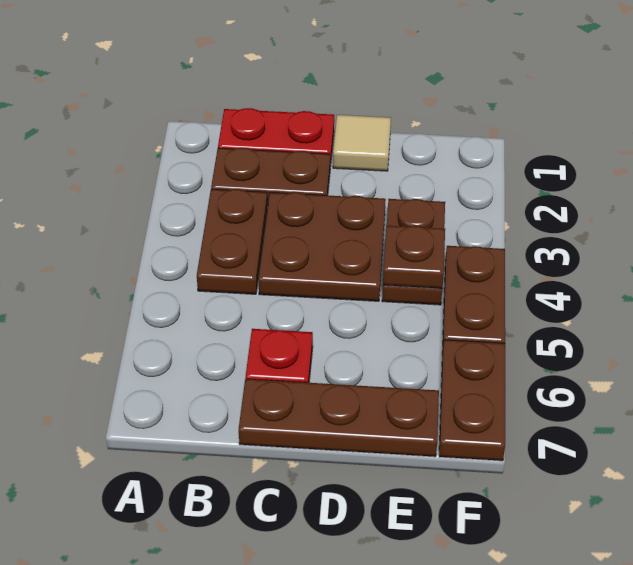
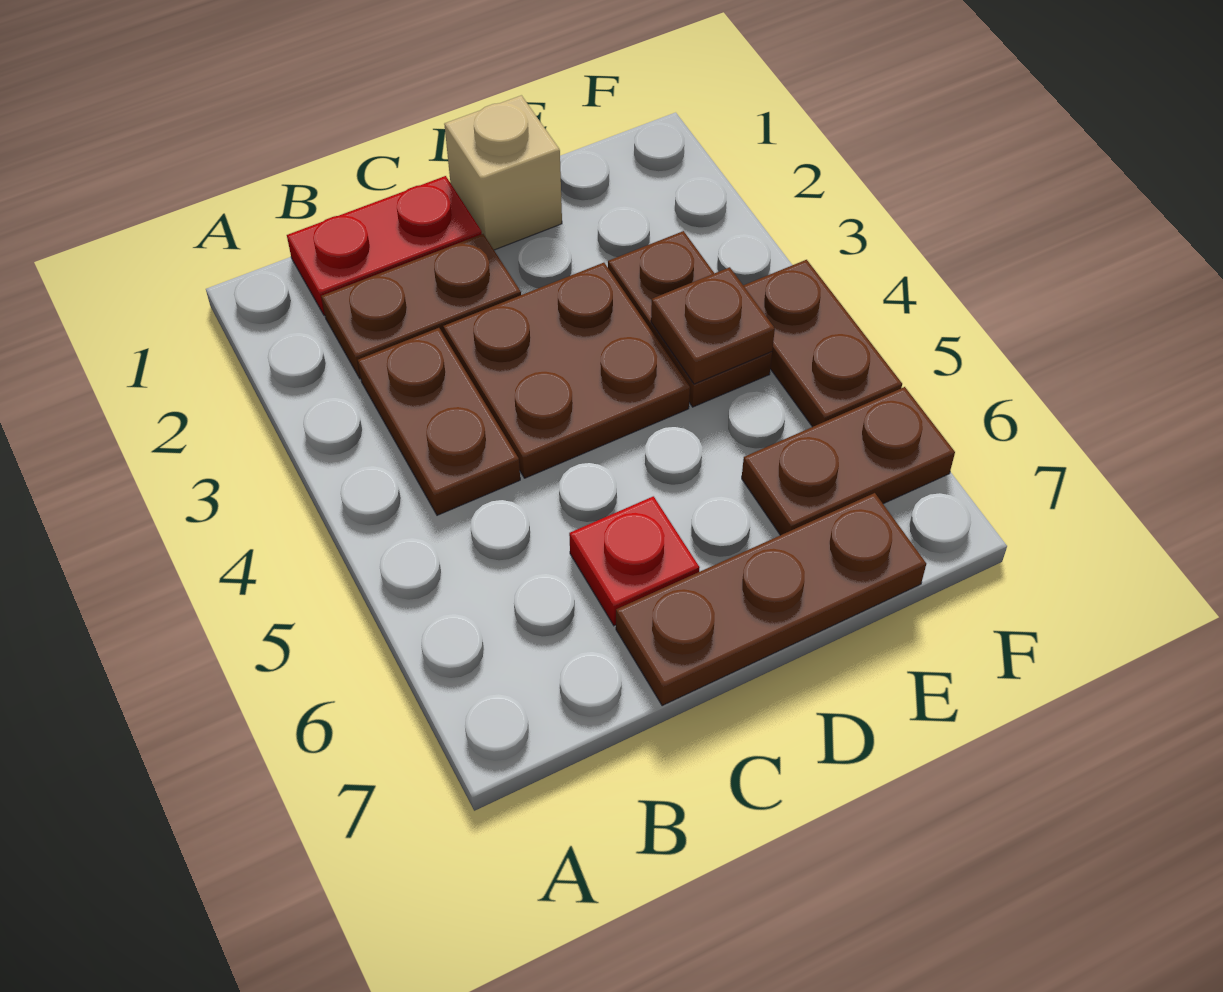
tan 1x1 tile [333,115,391,171] -> tan 1x1 brick [444,95,562,250]
brown 1x2 plate [439,340,505,461] -> brown 1x2 plate turned to [742,387,955,535]

